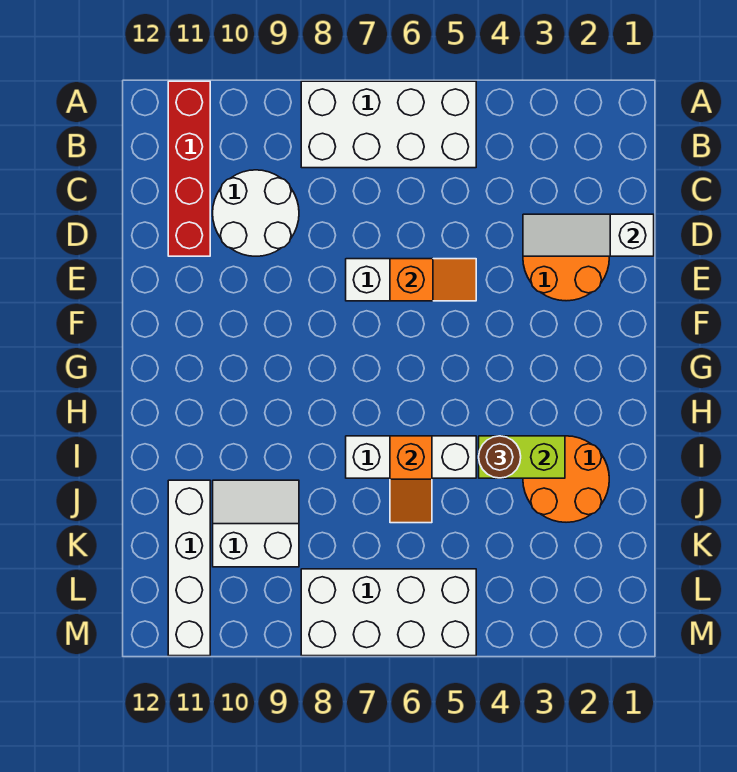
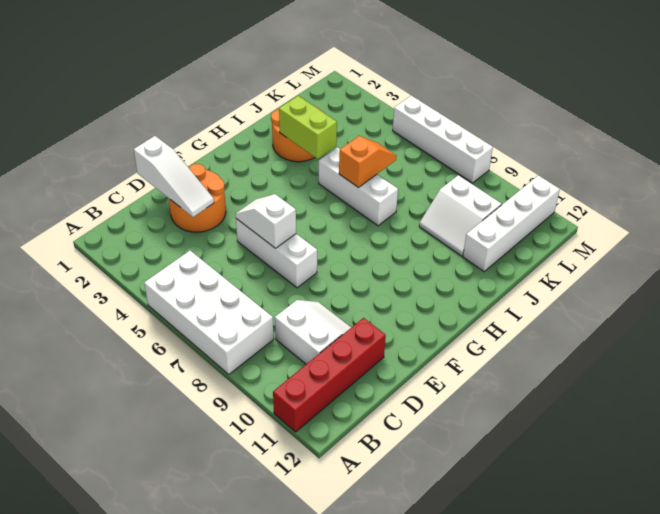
white 2x2 round brick [213,170,299,256] -> white 2x2 slope [275,300,351,364]
orange 1x2 slope [390,259,476,301] -> white 1x2 slope [236,194,296,248]
brown 1x1 round brick [479,436,521,478] -> none
white 2x4 brick [301,569,476,656] -> white 1x4 brick [393,96,493,183]

